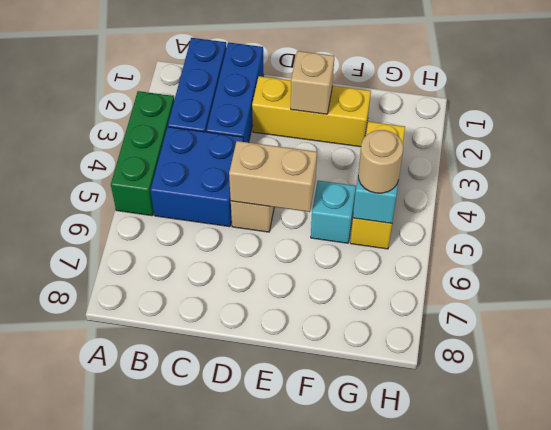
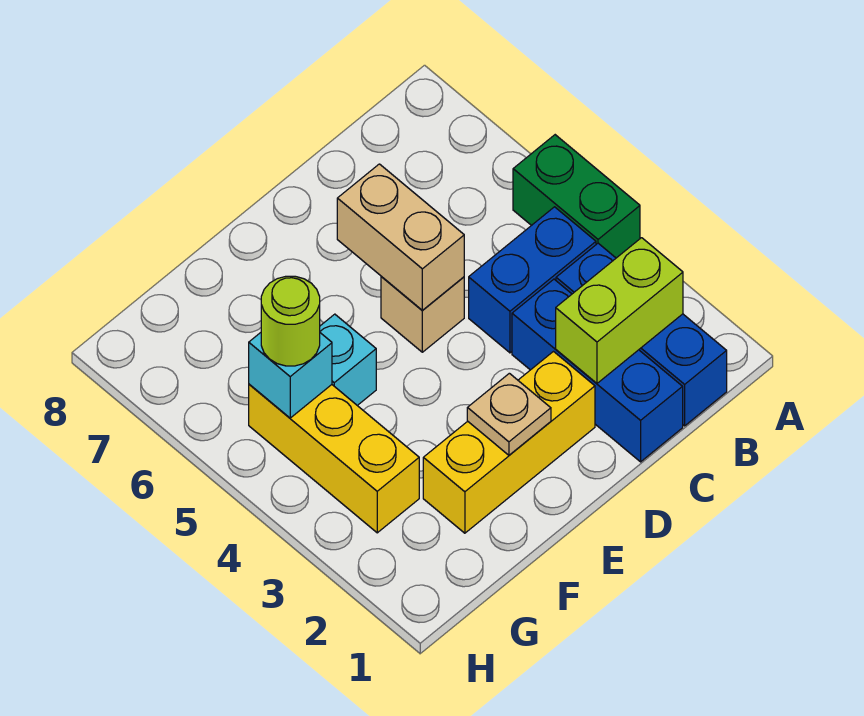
green 1x3 brick [111,91,174,216] -> green 1x2 brick [513,135,640,258]
none -> lime 1x2 brick [556,238,683,383]
blue 2x2 brick [150,127,243,227] -> blue 1x2 brick [469,207,596,353]
tan 1x2 brick [229,141,317,212] -> tan 1x2 brick turned to [337,164,464,310]
tan 1x1 brick [291,51,334,114] -> tan 1x1 plate [467,373,551,455]
tan 1x1 round brick [358,130,403,193] -> lime 1x1 round brick [261,276,320,366]

